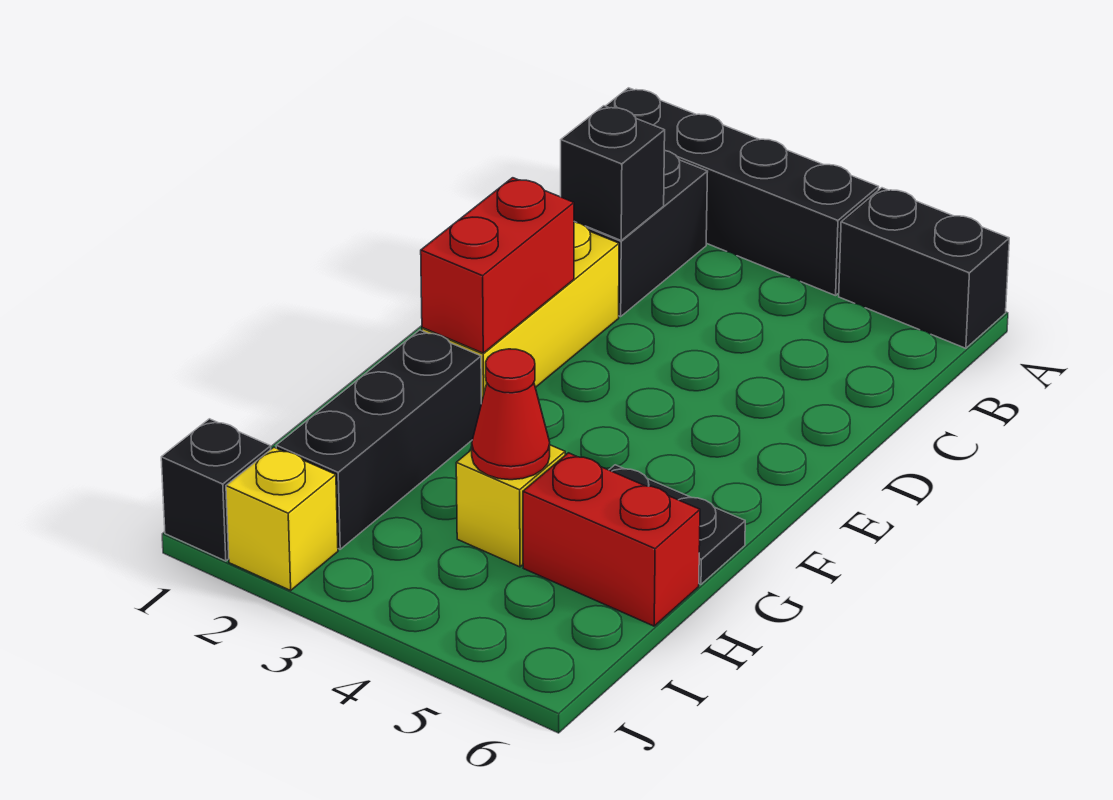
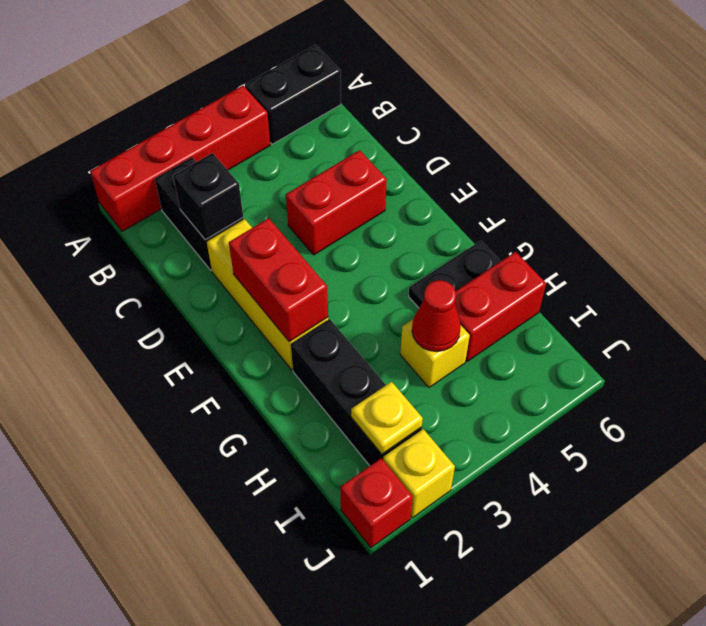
black 1x4 brick [606,88,879,296] -> red 1x4 brick [90,86,270,232]
none -> red 1x2 brick [286,150,387,255]
none -> yellow 1x1 plate [351,382,423,454]
black 1x1 brick [161,419,271,561] -> red 1x1 brick [340,458,413,548]

